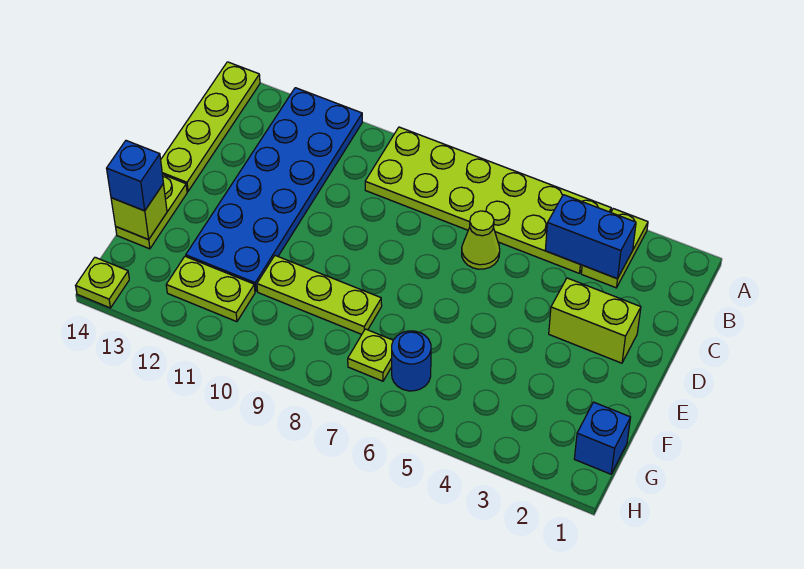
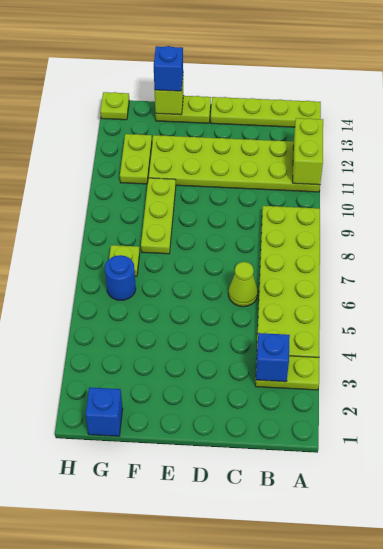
blue 2x6 plate [186,88,362,292] -> lime 2x6 plate [148,135,320,192]
blue 1x2 brick [545,195,636,279] -> blue 1x1 brick [256,333,290,382]
lime 1x2 brick [549,278,641,363] -> lime 1x2 brick moved to [293,118,323,185]

